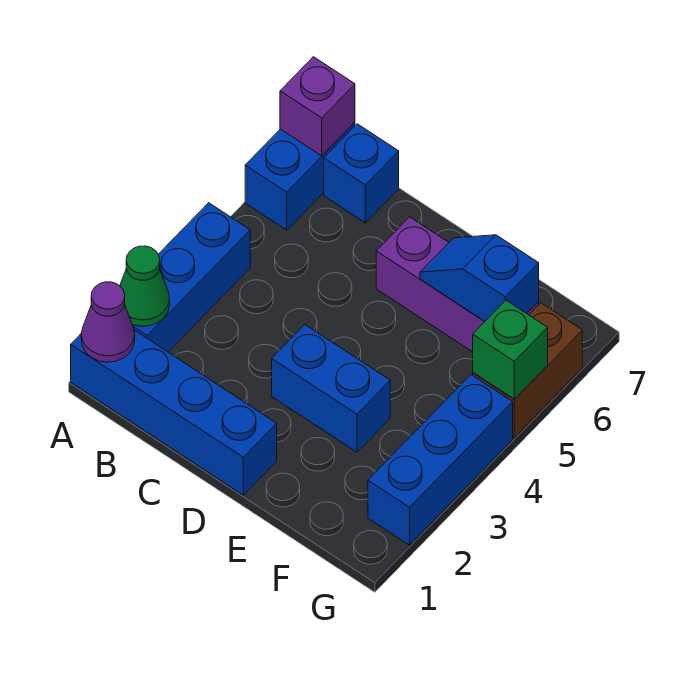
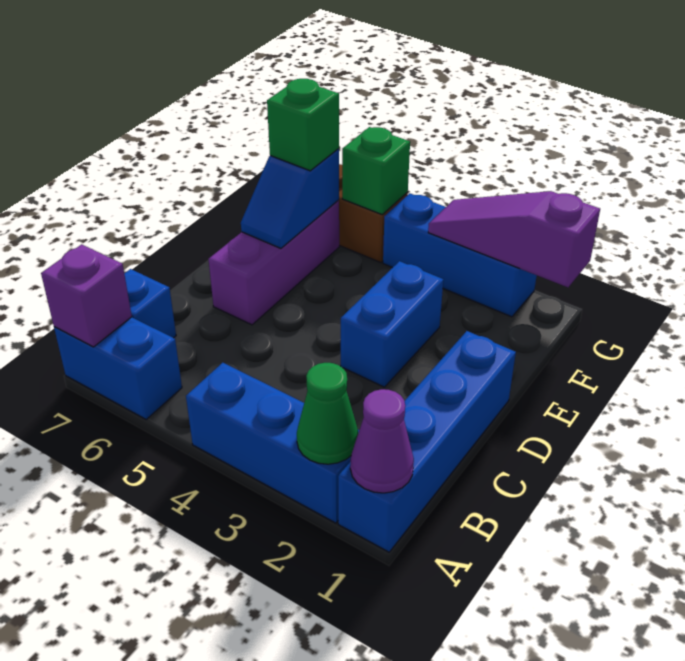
none -> green 1x1 brick [267,79,339,171]
none -> purple 1x3 slope [428,191,600,287]

